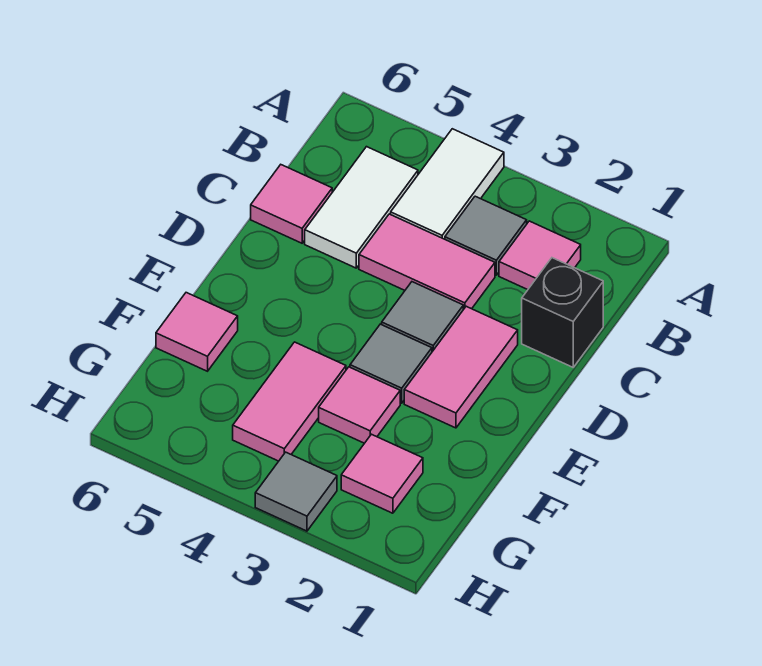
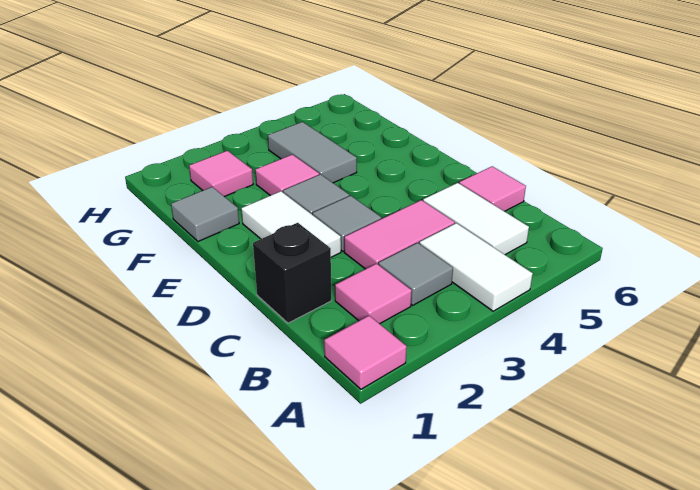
pink 1x2 tile [404,306,518,428] -> white 1x2 tile [241,191,341,257]
pink 1x2 tile [233,342,346,461] -> grey 1x2 tile [268,122,357,183]
pink 1x1 tile [156,293,238,371] -> pink 1x1 tile moved to [324,316,407,389]
grey 1x1 tile [255,452,337,531] -> grey 1x1 tile moved to [171,187,239,242]

